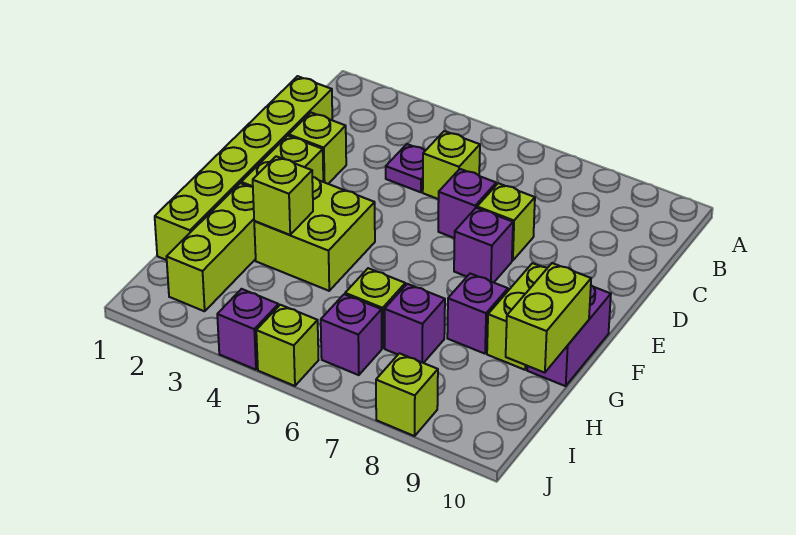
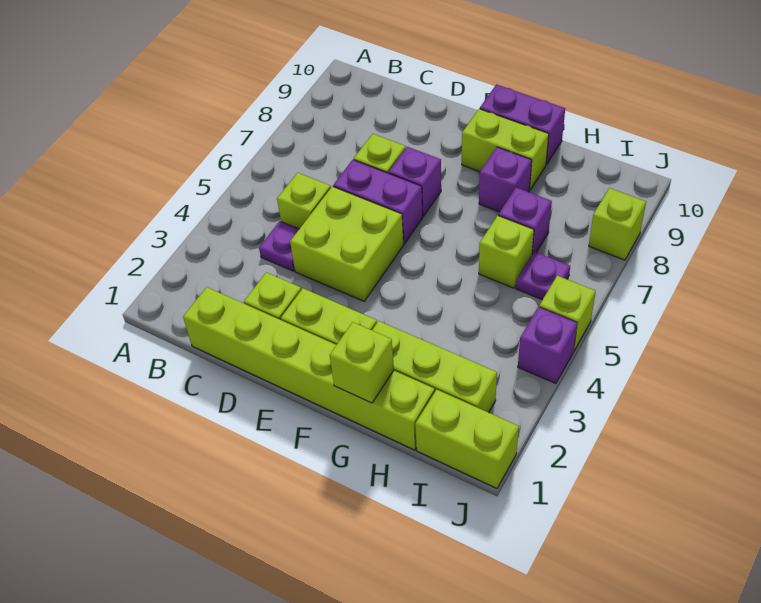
purple 1x1 brick [438,169,496,238] -> purple 1x2 brick [333,160,423,244]
lime 2x2 brick [254,177,375,291] -> lime 2x2 brick moved to [290,186,404,301]
lime 1x1 brick [253,156,313,235] -> lime 1x1 brick moved to [330,322,394,403]
lime 1x2 brick [506,263,591,373] -> lime 1x2 brick moved to [415,390,519,488]
purple 1x1 brick [321,294,382,375] -> purple 1x1 plate [516,252,570,300]

